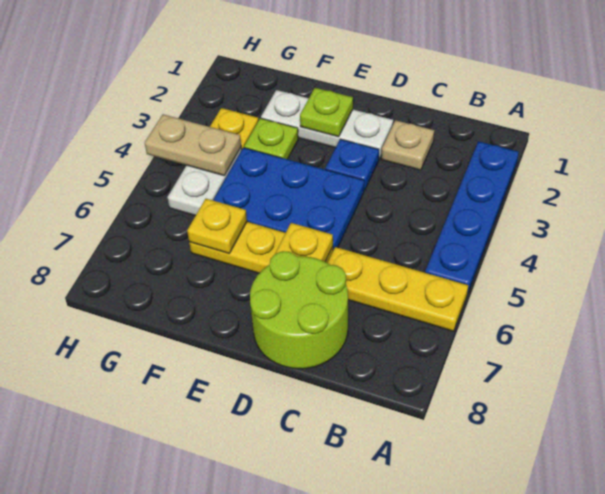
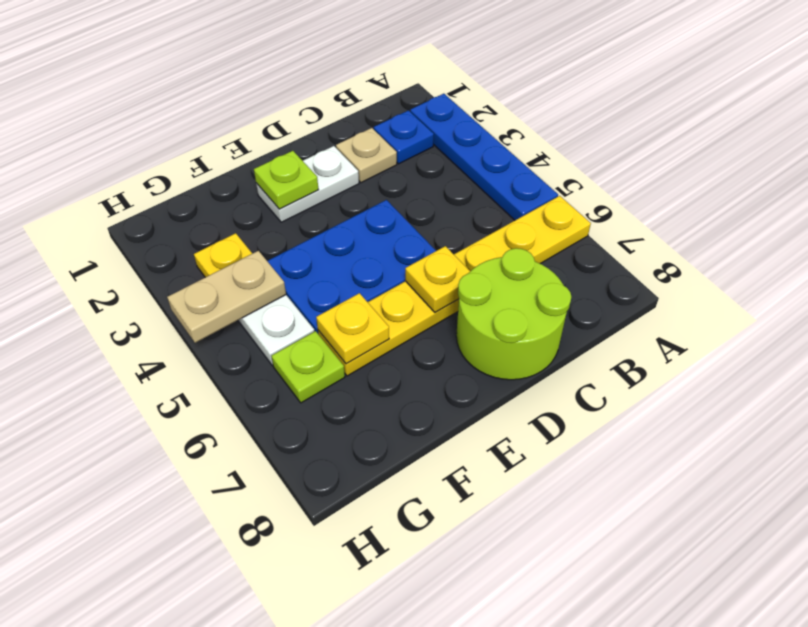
white 1x3 plate [261,90,393,159] -> white 1x2 plate [256,146,359,222]
blue 1x1 plate [325,139,379,190] -> blue 1x1 plate moved to [374,110,434,164]
lime 1x1 plate [244,118,298,159] -> lime 1x1 plate moved to [271,331,345,403]

